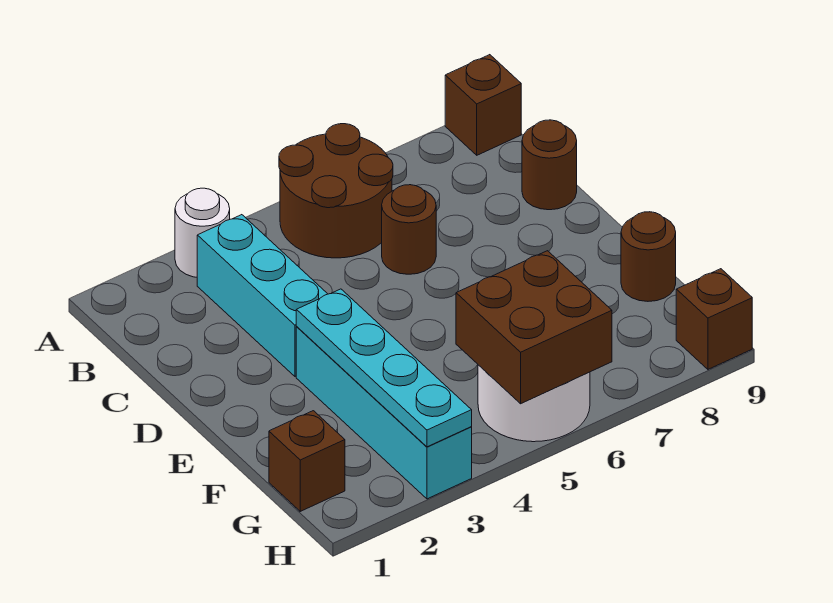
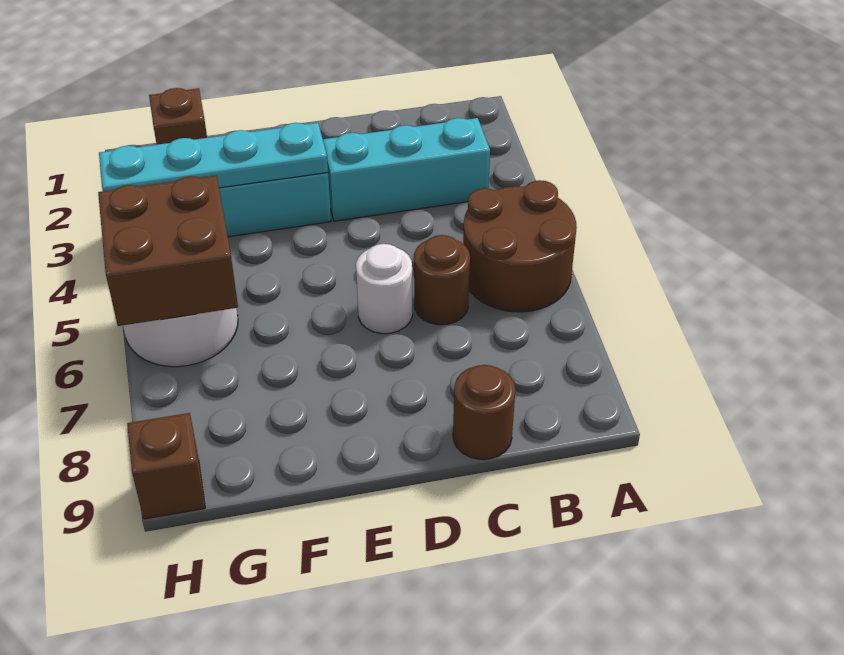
white 1x1 round brick [175,188,230,277] -> white 1x1 round brick moved to [356,244,413,334]
brown 1x1 brick [445,55,521,155] -> none
brown 1x1 round brick [621,212,676,301] -> none

